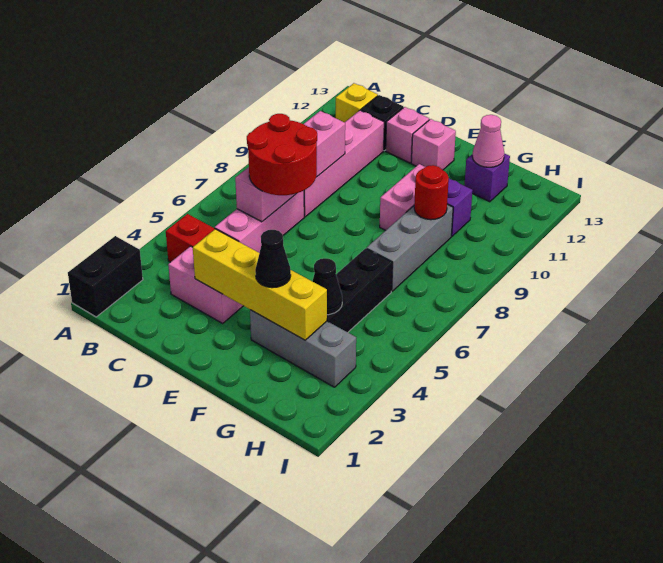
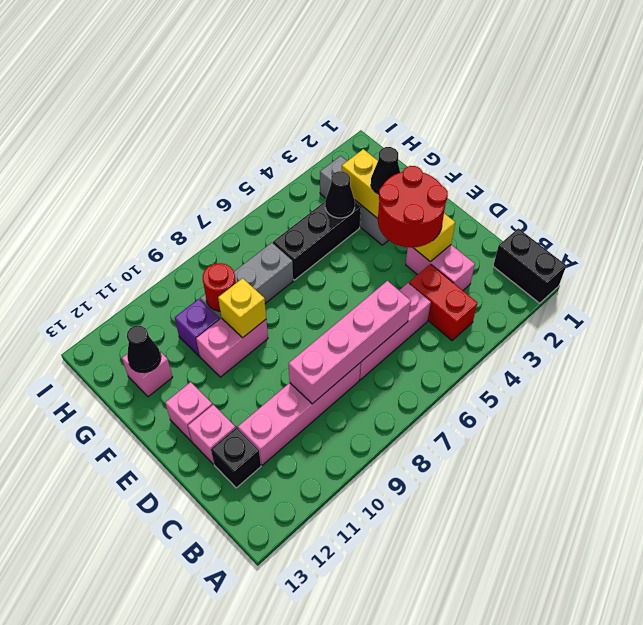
black 1x2 brick [68,236,143,317] -> black 1x2 brick turned to [493,228,566,303]
yellow 1x1 brick [336,83,378,123] -> yellow 1x1 brick moved to [218,278,266,338]
red 2x2 round brick [247,114,317,195] -> red 2x2 round brick moved to [378,166,448,248]
purple 1x1 brick [464,153,510,202] -> pink 1x1 brick [122,352,173,397]
pink 1x1 cone [472,115,504,167] -> black 1x1 cone [127,326,161,373]

